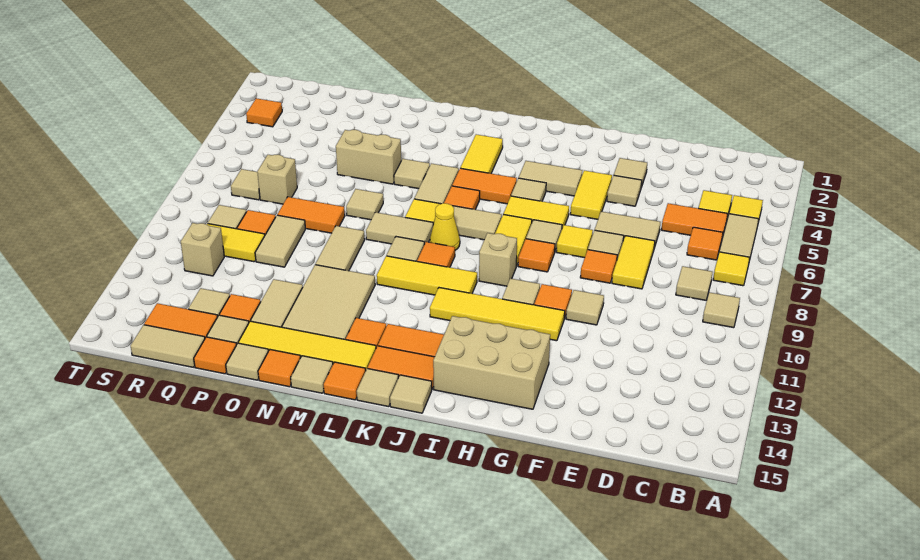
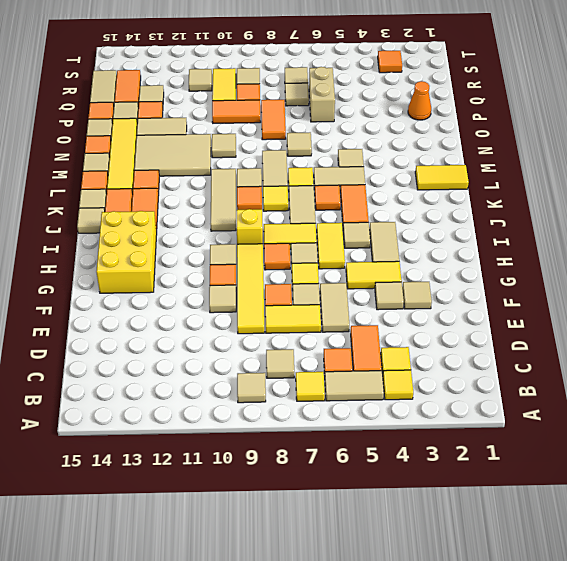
yellow 1x4 tile [430,288,565,341] -> yellow 1x4 tile moved to [237,244,264,334]
tan 2x3 brick [433,316,550,409] -> yellow 2x3 brick [96,211,157,293]
tan 1x1 brick [479,233,517,286] -> yellow 1x1 brick [237,209,263,244]
yellow 1x3 tile [377,256,477,295] -> tan 1x3 tile [210,169,236,231]
yellow 1x2 tile [461,134,503,173] -> yellow 1x2 tile moved to [415,165,469,190]
yellow 1x1 cone [430,203,460,250] -> yellow 1x1 tile [263,186,288,211]
tan 1x2 brick [336,130,401,184] -> tan 1x2 brick moved to [309,67,335,122]
tan 1x2 tile [316,226,365,271] -> tan 1x1 tile [212,134,236,158]
none -> orange 1x1 cone [408,81,431,120]
tan 1x2 tile [255,215,305,267] -> orange 1x2 tile [212,100,261,123]
tan 1x1 brick [257,155,297,204] -> tan 1x1 tile [285,83,309,106]
tan 1x1 brick [181,223,224,276] -> tan 1x1 tile [189,69,212,91]

